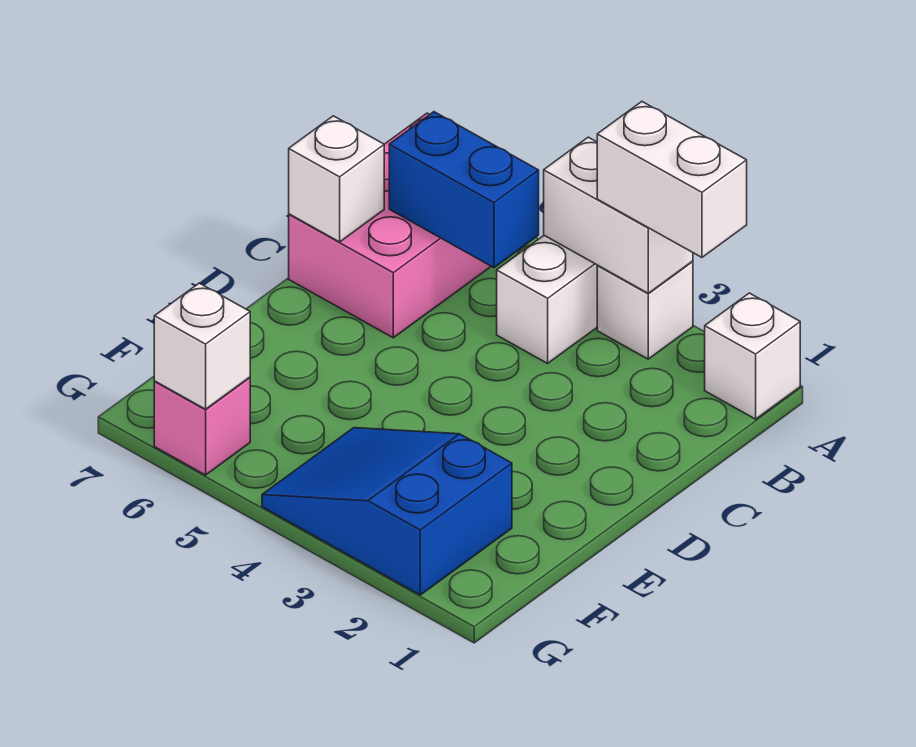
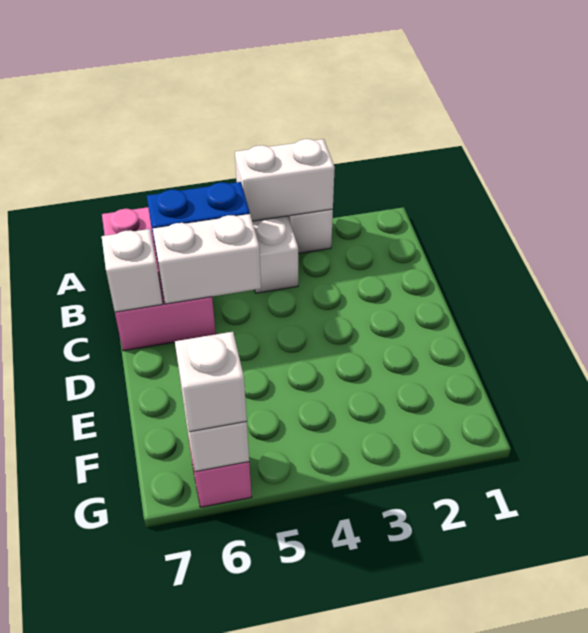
white 1x1 brick [705,293,800,419] -> white 1x1 brick moved to [175,332,247,432]
white 1x2 brick [597,102,747,257] -> white 1x2 brick moved to [153,214,261,304]
blue 2x3 slope [262,428,512,595] -> none

